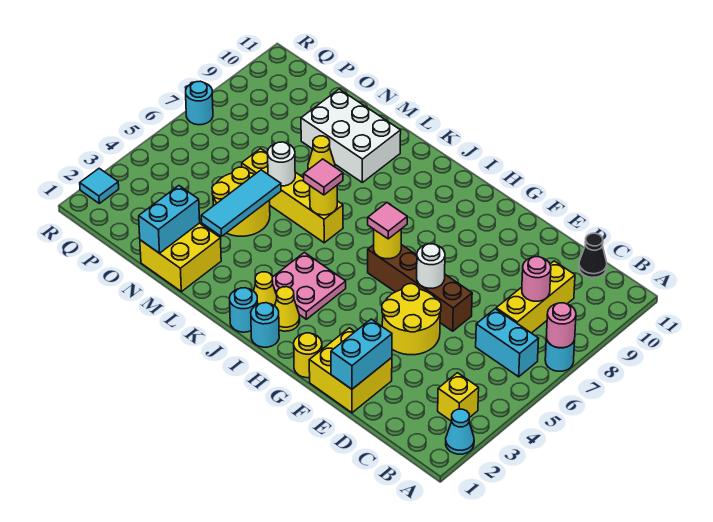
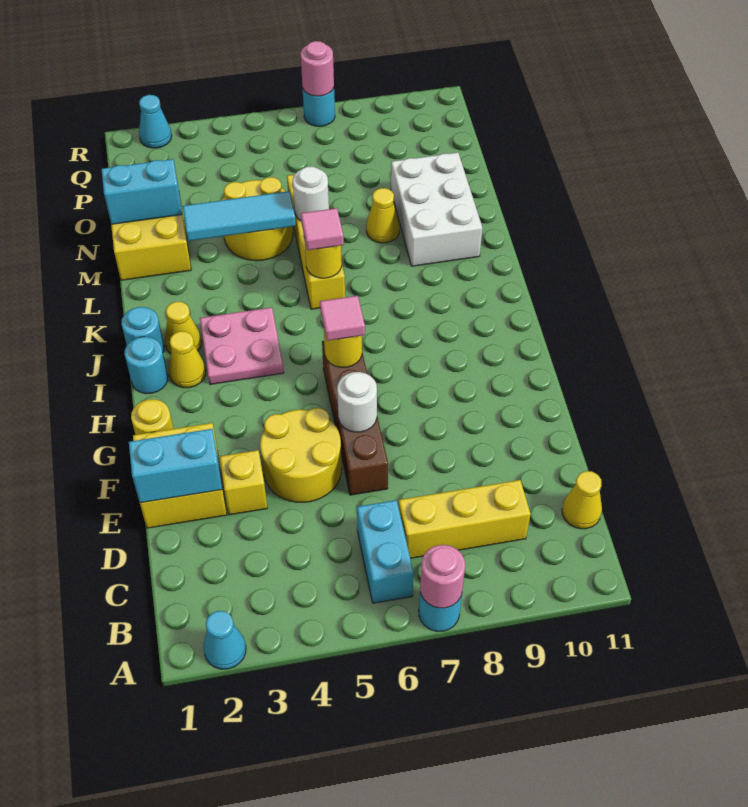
yellow 1x1 brick [438,373,479,421] -> yellow 1x1 brick moved to [220,450,267,515]
pink 1x1 round brick [522,257,551,301] -> pink 1x1 round brick moved to [301,41,334,96]
black 1x1 cone [579,233,607,278] -> yellow 1x1 cone [562,471,602,529]
cyan 1x1 tile [80,168,119,203] -> cyan 1x1 cone [139,95,172,148]

